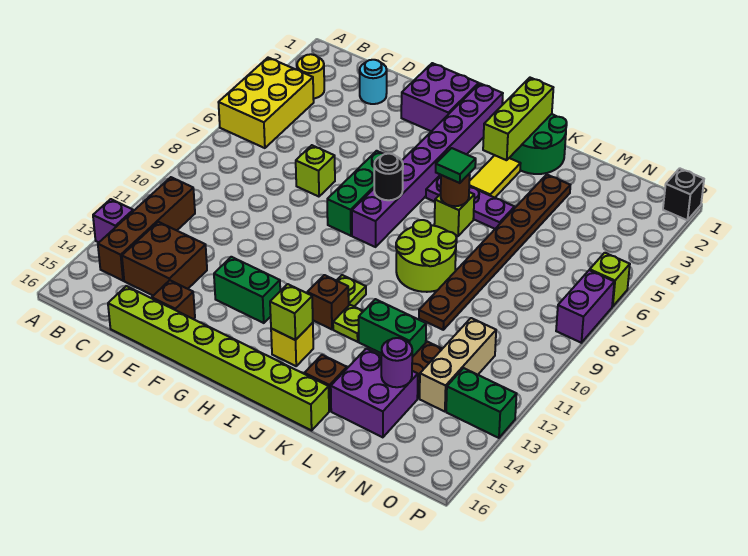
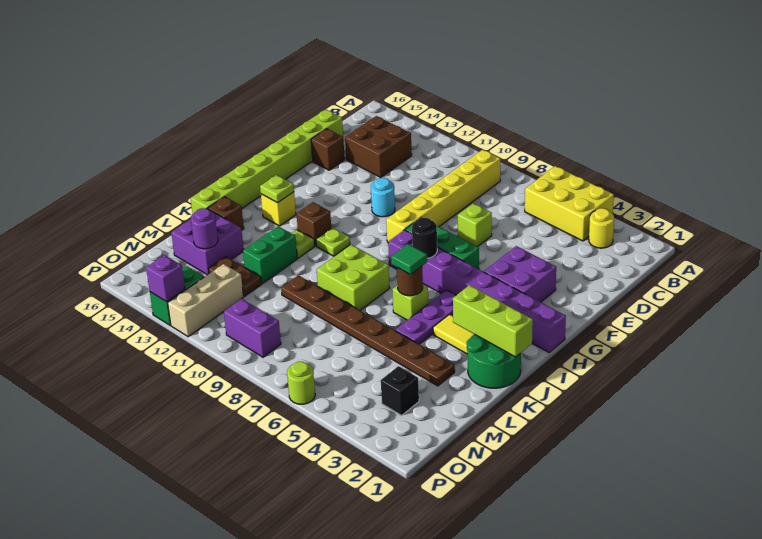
purple 1x1 brick [93,199,133,242] -> purple 1x1 brick moved to [146,255,185,302]
none -> yellow 1x6 brick [386,150,500,242]
brown 1x4 brick [98,177,195,281] -> none
cyan 1x1 round brick [360,60,387,104] -> cyan 1x1 round brick moved to [371,178,395,217]
purple 2x2 brick [401,63,479,131] -> purple 2x2 brick moved to [484,246,556,302]
green 1x2 brick [214,257,280,323] -> none
lime 1x1 brick [270,284,313,340] -> lime 1x1 plate [260,175,294,203]
lime 2x2 round brick [396,220,457,292] -> lime 2x2 brick [317,245,390,310]
tan 1x3 brick [420,318,496,412] -> tan 1x3 brick turned to [168,264,243,337]
black 1x1 brick [663,168,704,220] -> black 1x1 brick moved to [381,366,419,416]
lime 1x1 brick [590,253,630,306] -> lime 1x1 round brick [287,362,315,404]
purple 1x2 brick [556,270,614,343] -> purple 1x2 brick moved to [224,299,281,357]

